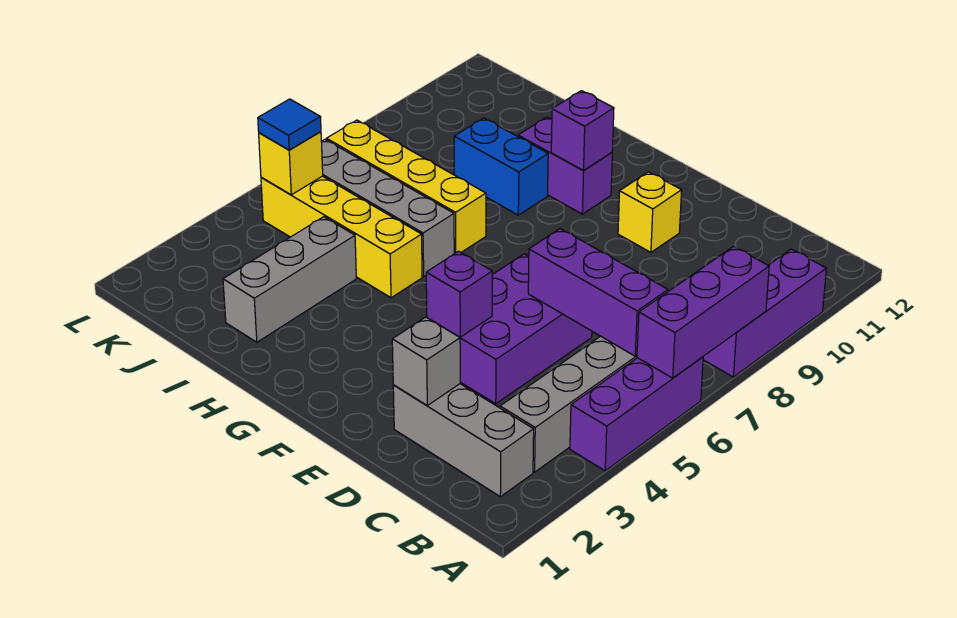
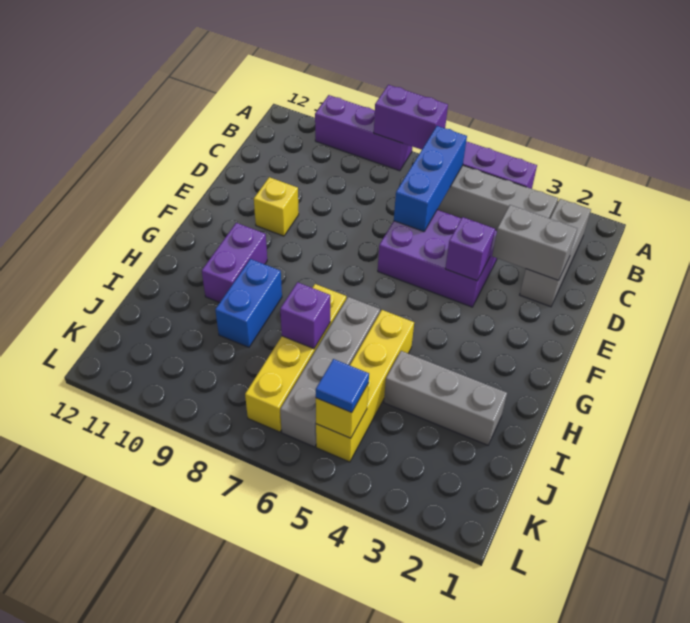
purple 1x3 brick [637,247,769,378] -> purple 1x2 brick [374,85,448,150]
purple 1x3 brick [528,229,668,356] -> blue 1x3 brick [394,126,467,232]
grey 1x1 brick [392,317,460,406] -> grey 1x2 brick [492,205,577,280]
purple 1x1 brick [551,91,614,171] -> purple 1x1 brick moved to [280,282,330,349]

